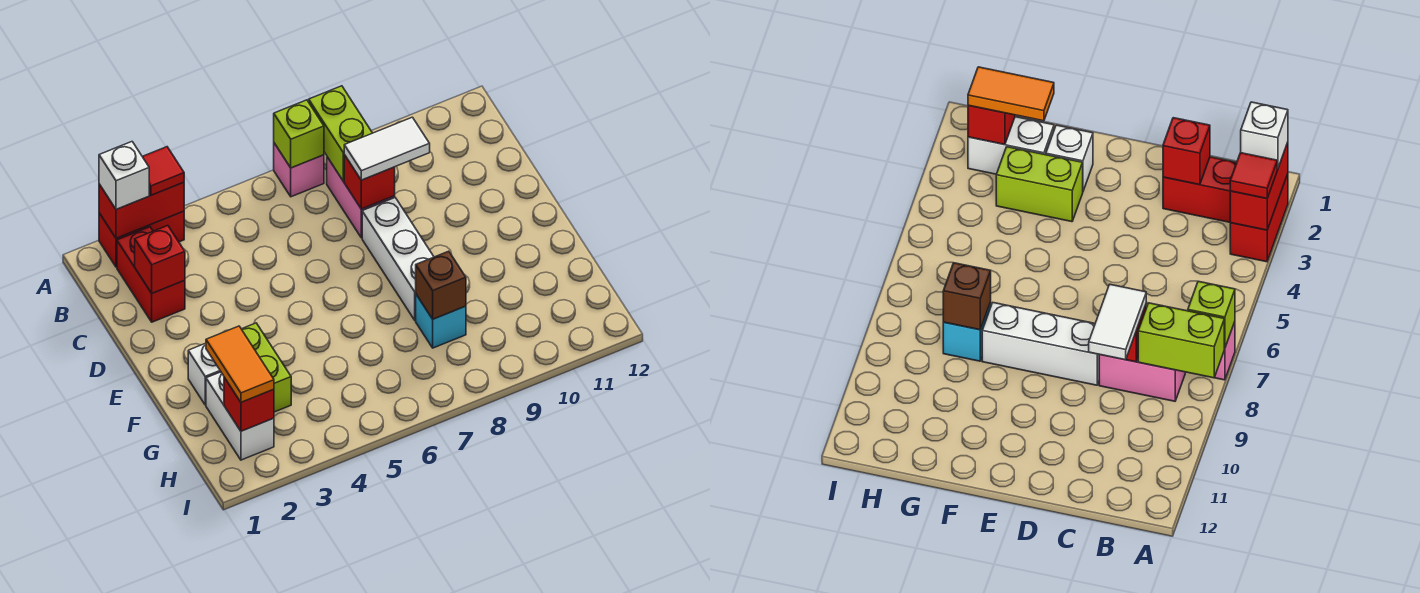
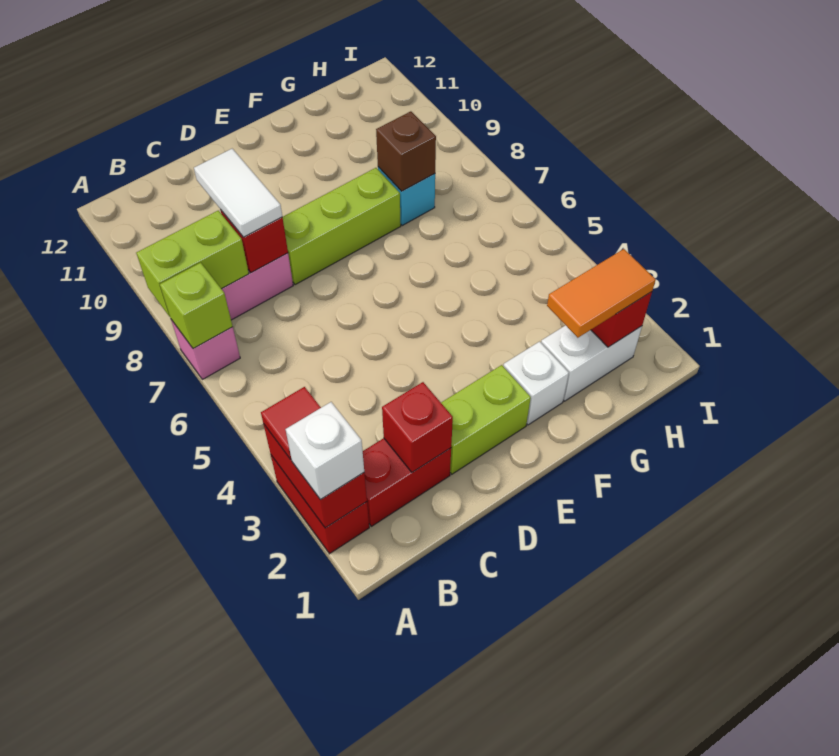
white 1x3 brick [362,198,434,320] -> lime 1x3 brick [283,168,401,285]
lime 1x2 brick [242,323,291,412] -> lime 1x2 brick moved to [441,365,531,474]

